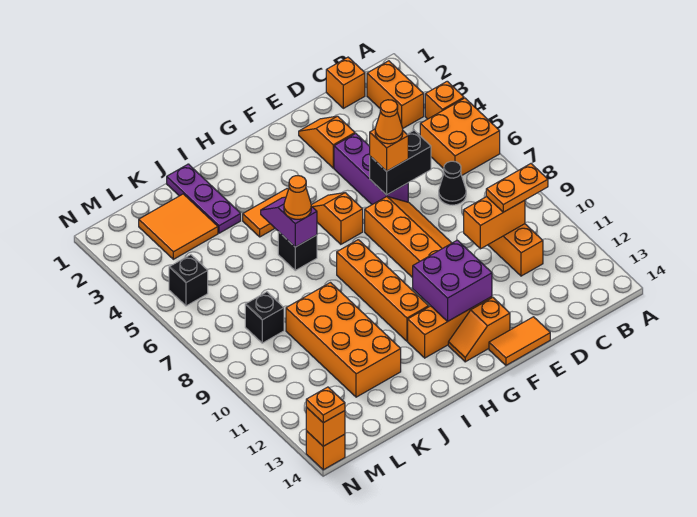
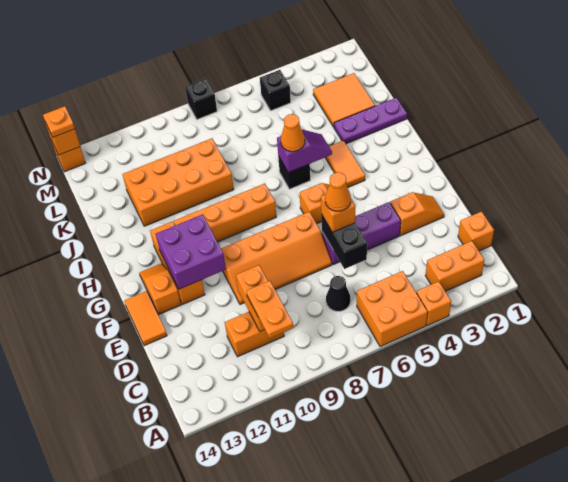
black 1x1 brick [245,292,284,343] -> black 1x1 brick moved to [185,78,217,119]

